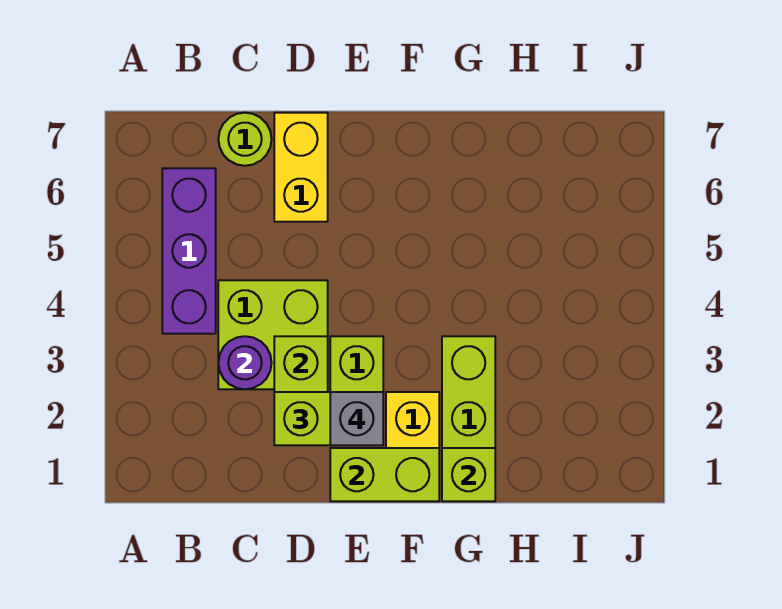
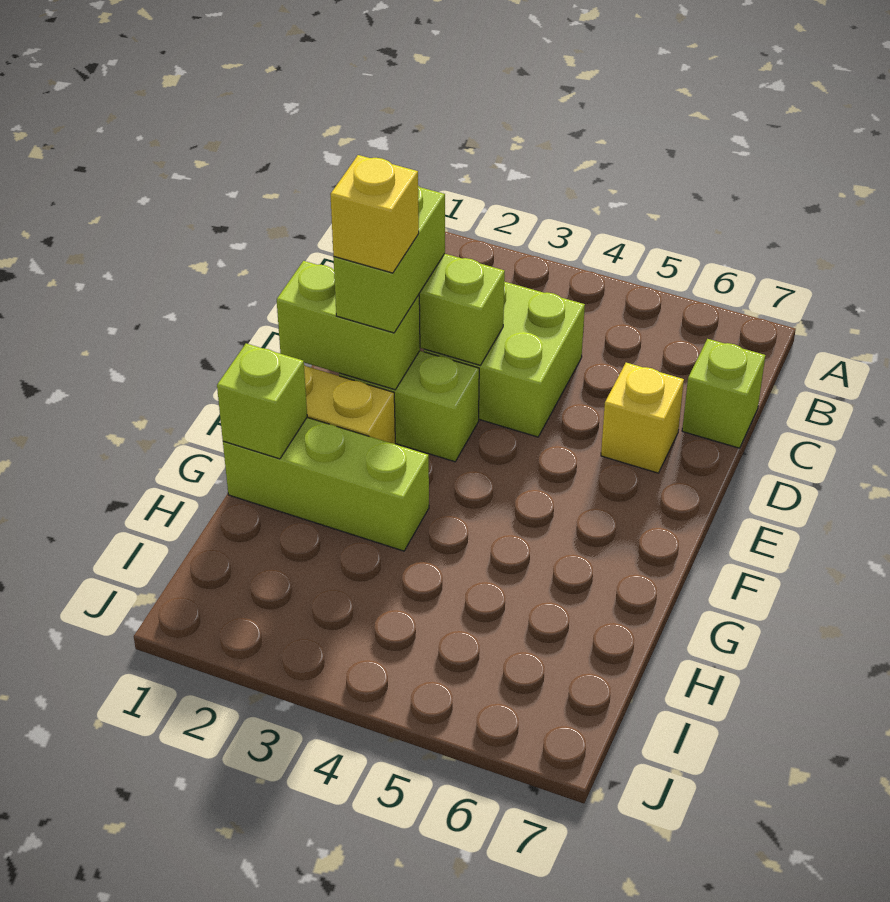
purple 1x3 brick [162,168,216,334] -> none
purple 1x1 round brick [218,336,272,389] -> none
lime 1x1 round brick [218,113,272,166] -> lime 1x1 brick [682,339,765,448]
yellow 1x2 brick [274,113,328,222] -> yellow 1x1 brick [601,363,684,473]
lime 1x2 brick [330,448,439,501] -> lime 1x2 brick turned to [277,261,420,390]
grey 1x1 brick [330,392,383,445] -> yellow 1x1 brick [330,155,419,273]

